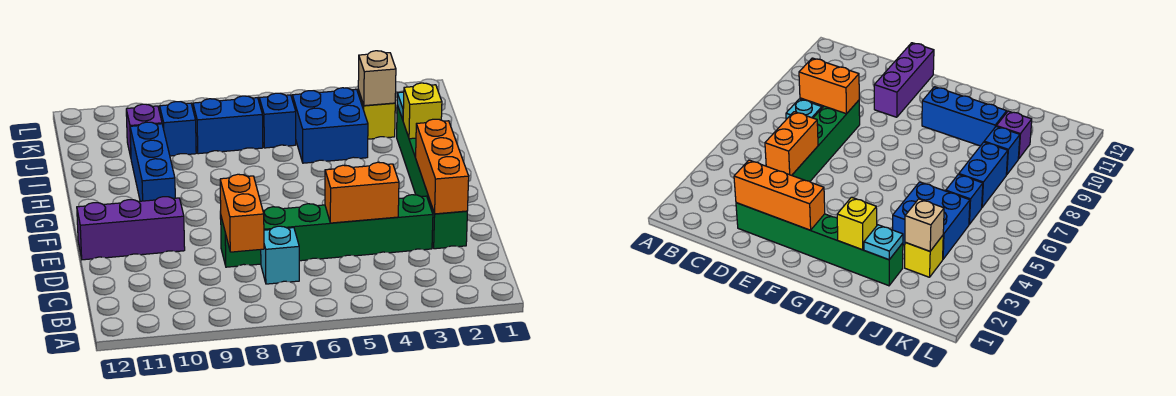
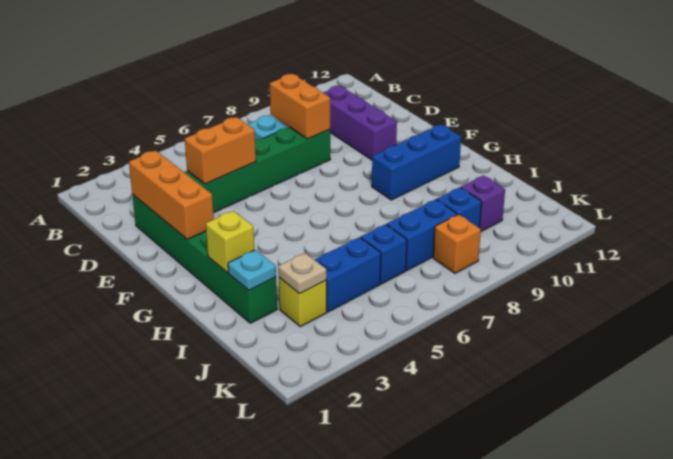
purple 1x3 brick [77,197,185,260] -> purple 1x3 brick turned to [323,86,397,160]
blue 1x3 brick [130,122,175,201] -> blue 1x3 brick turned to [372,124,461,200]
blue 2x2 brick [292,88,368,163] -> blue 1x2 brick [314,237,381,312]
tan 1x1 brick [358,51,396,106] -> tan 1x1 plate [278,253,327,294]
none -> orange 1x1 brick [433,214,481,273]

